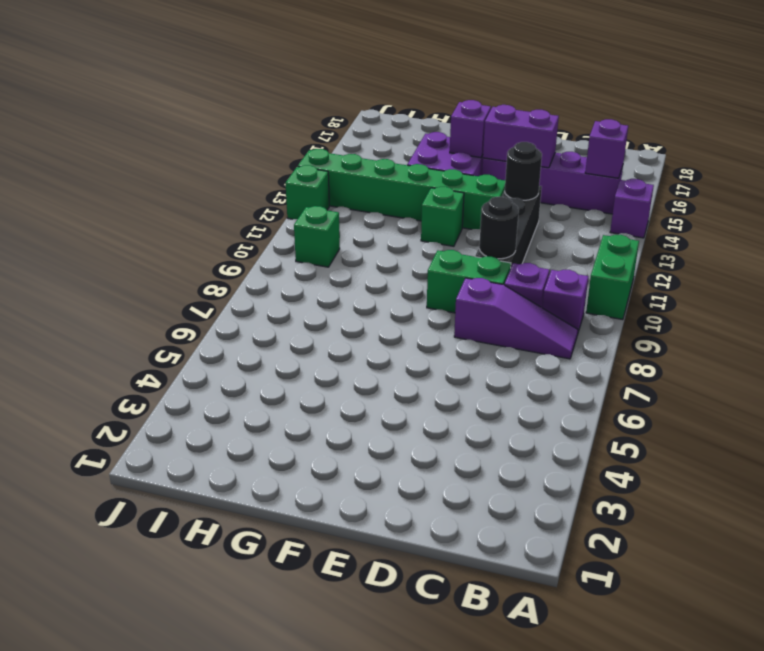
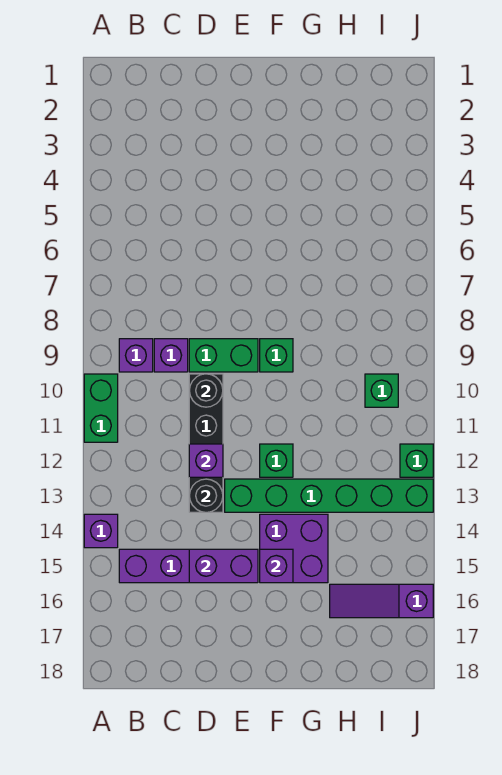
purple 1x3 slope [454,278,578,359] -> purple 1x3 slope moved to [330,584,433,618]
purple 1x1 brick [585,119,628,178] -> purple 1x1 brick moved to [189,444,223,477]
none -> green 1x1 brick [260,339,293,372]

